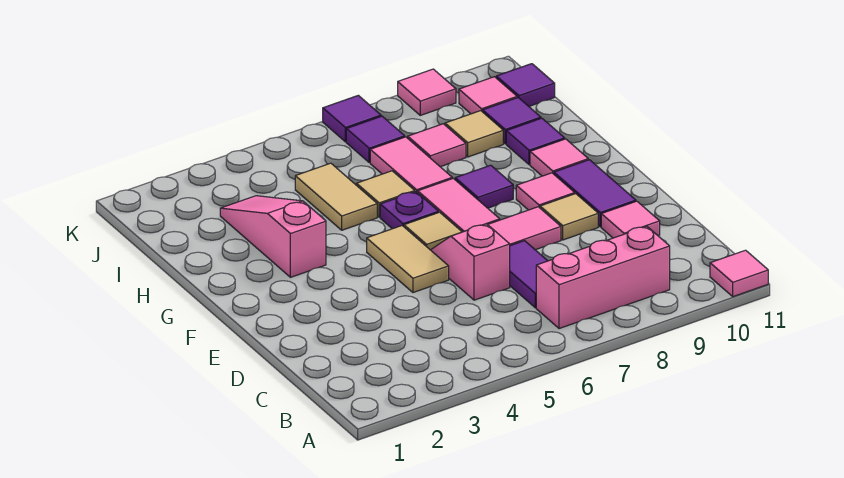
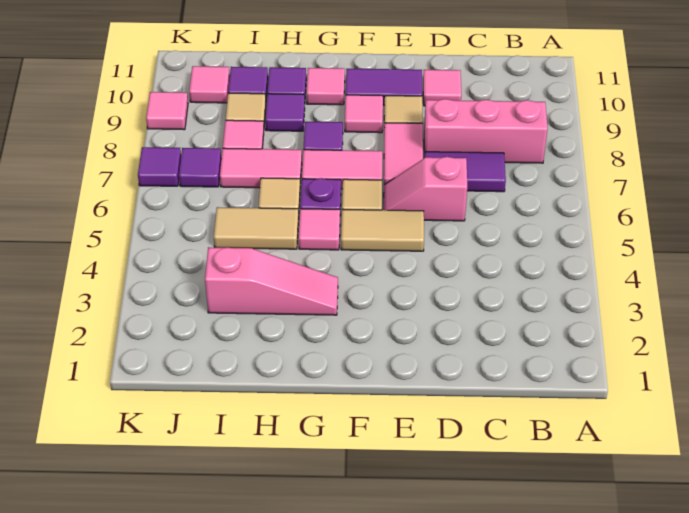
pink 1x1 tile [710,250,768,297] -> pink 1x1 tile moved to [299,209,340,250]
pink 1x3 brick [536,226,670,329] -> pink 1x3 brick turned to [424,99,548,163]
pink 1x3 slope [220,196,326,277] -> pink 1x3 slope turned to [205,247,338,315]
purple 1x1 tile [496,64,555,106] -> purple 1x1 tile moved to [265,94,305,131]

